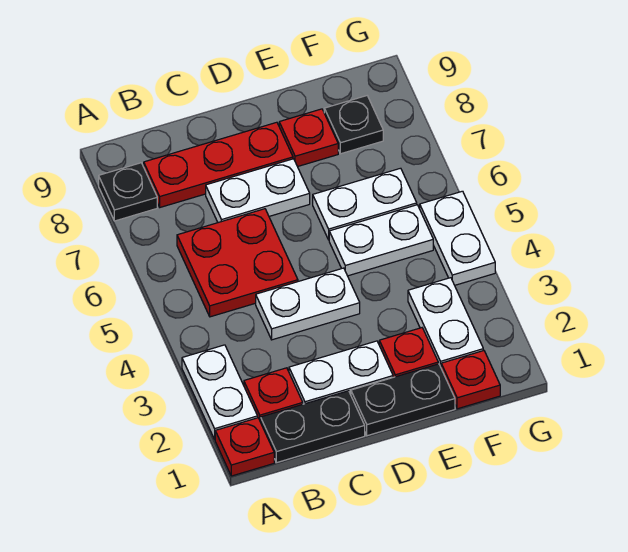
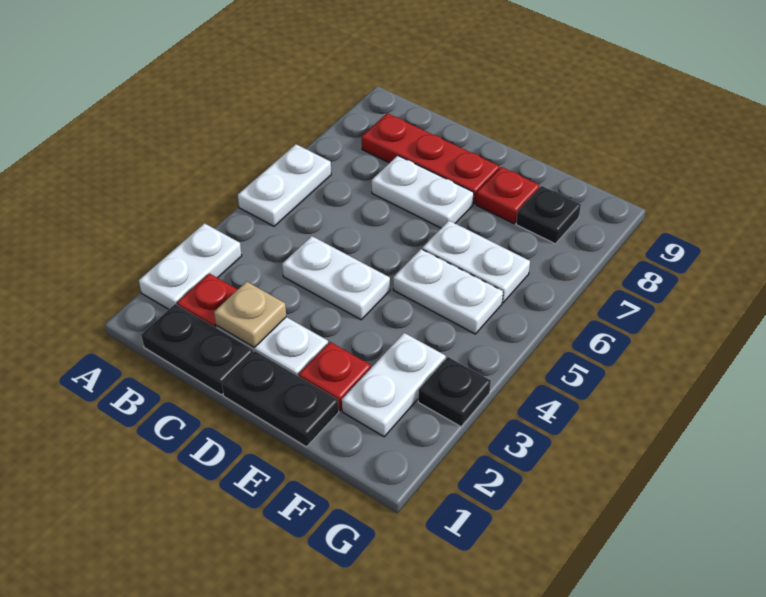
red 1x1 plate [215,418,274,476] -> none
black 1x1 plate [99,163,157,221] -> black 1x1 plate moved to [418,357,491,427]
red 2x2 plate [177,209,298,317] -> none
none -> tan 1x1 plate [214,282,286,347]
red 1x1 plate [441,351,500,409] -> none
white 1x2 plate [420,191,495,285] -> white 1x2 plate moved to [238,144,331,226]

